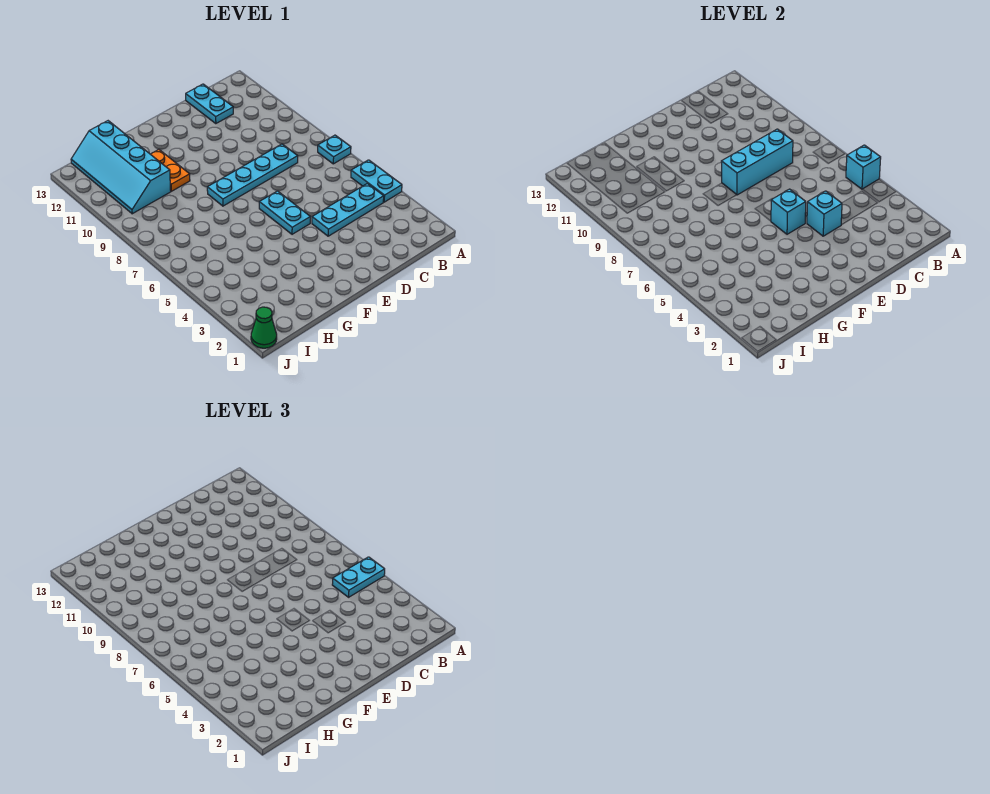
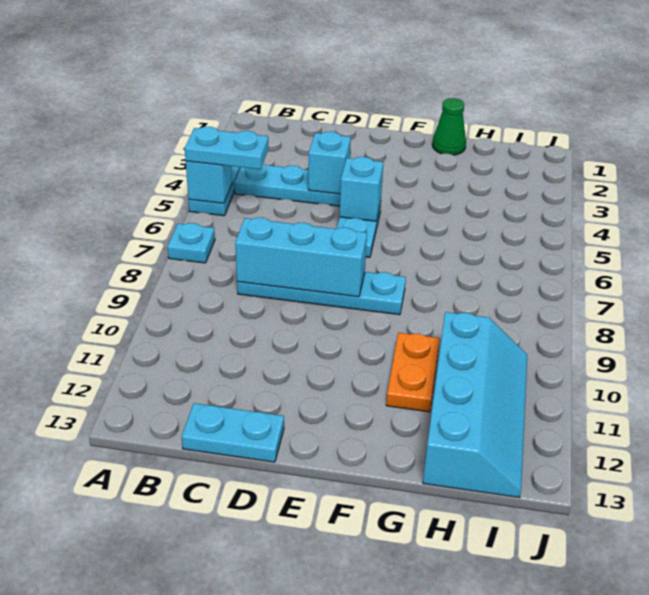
cyan 1x2 plate [186,84,233,124] -> cyan 1x2 plate turned to [182,403,284,462]
green 1x1 cone [251,307,277,348] -> green 1x1 cone moved to [432,98,466,155]

